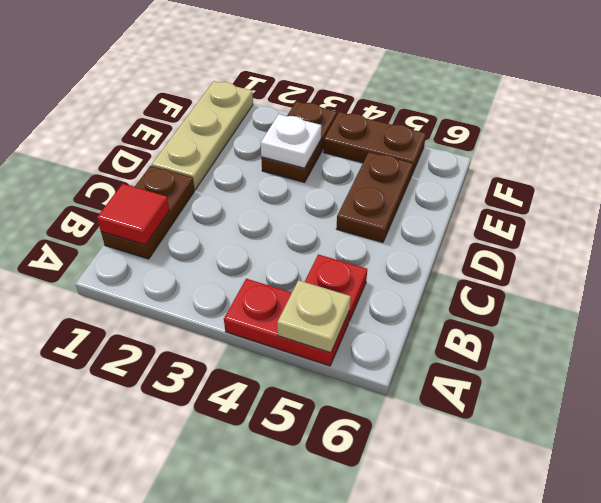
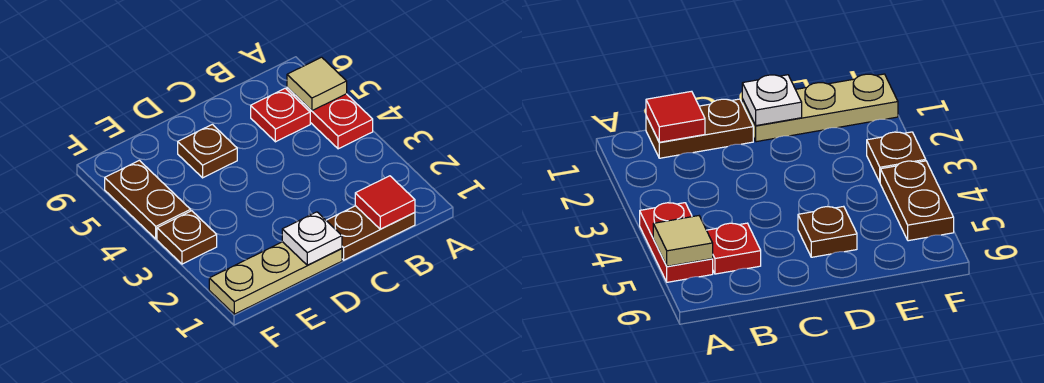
tan 1x1 plate [277,280,351,353] -> tan 1x1 tile [287,57,347,111]
brown 1x2 plate [336,152,413,242] -> brown 1x1 plate [178,124,237,178]
brown 1x2 plate [261,101,337,182] -> brown 1x1 plate [157,211,217,264]
white 1x1 plate [261,114,321,168] -> white 1x1 plate moved to [282,212,342,265]

